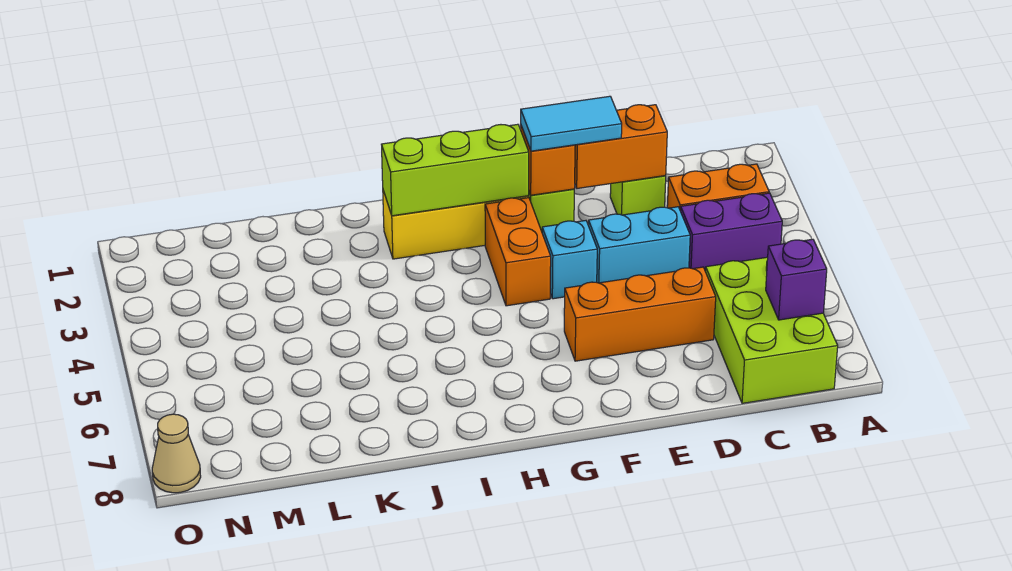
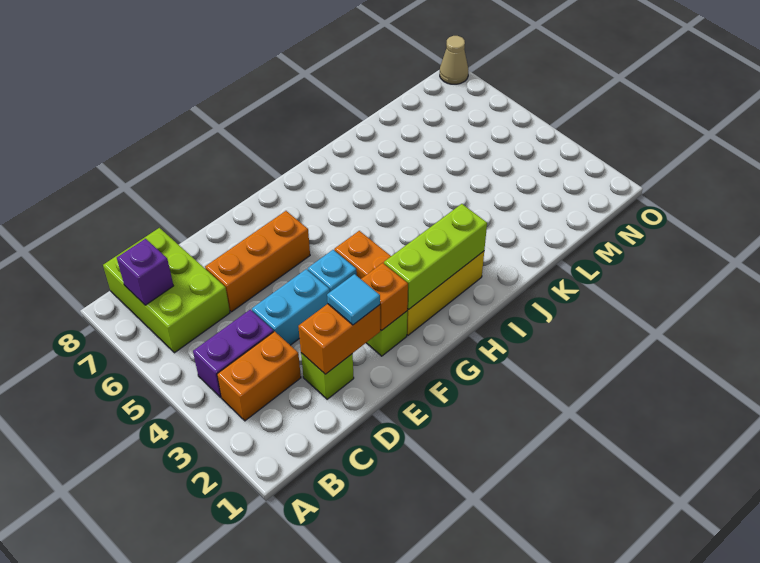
cyan 1x2 tile [521,96,622,151] -> cyan 1x1 tile [327,274,380,325]

